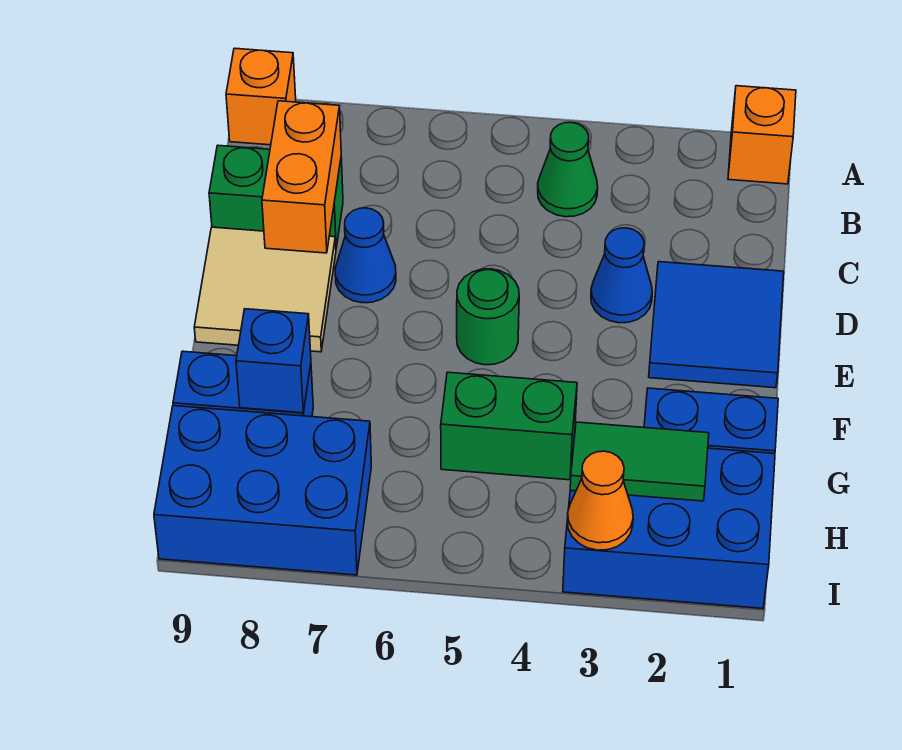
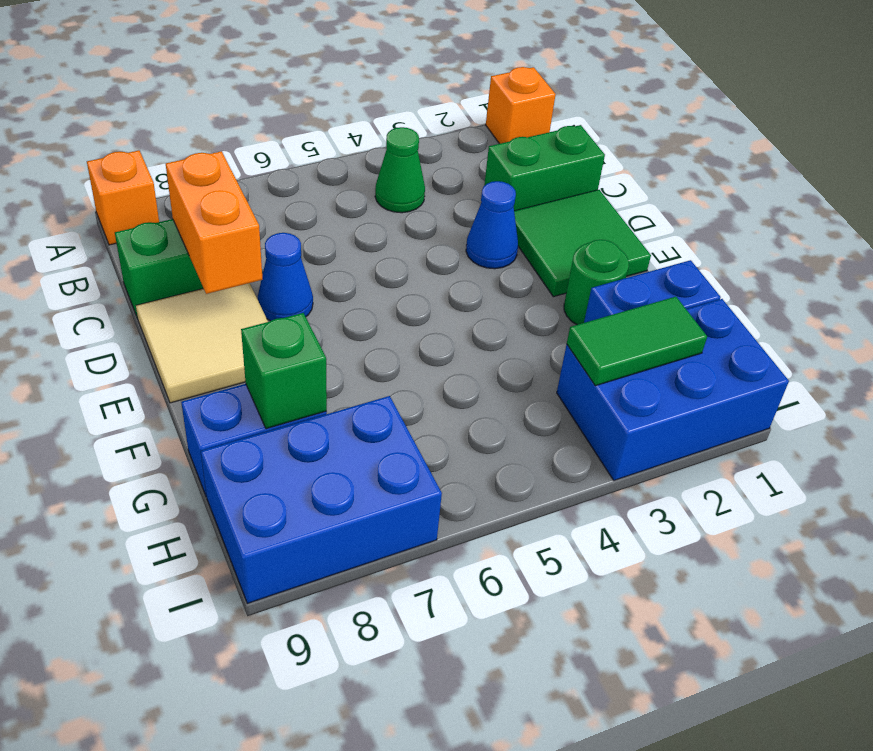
blue 2x2 tile [649,262,784,388] -> green 2x2 tile [514,190,651,297]
green 1x1 round brick [457,269,519,365] -> green 1x1 round brick moved to [564,240,629,325]
green 1x2 brick [441,372,577,480] -> green 1x2 brick moved to [484,125,605,211]
blue 1x1 brick [236,309,311,413] -> green 1x1 brick [241,313,327,429]
orange 1x1 cone [567,451,633,550] -> none

